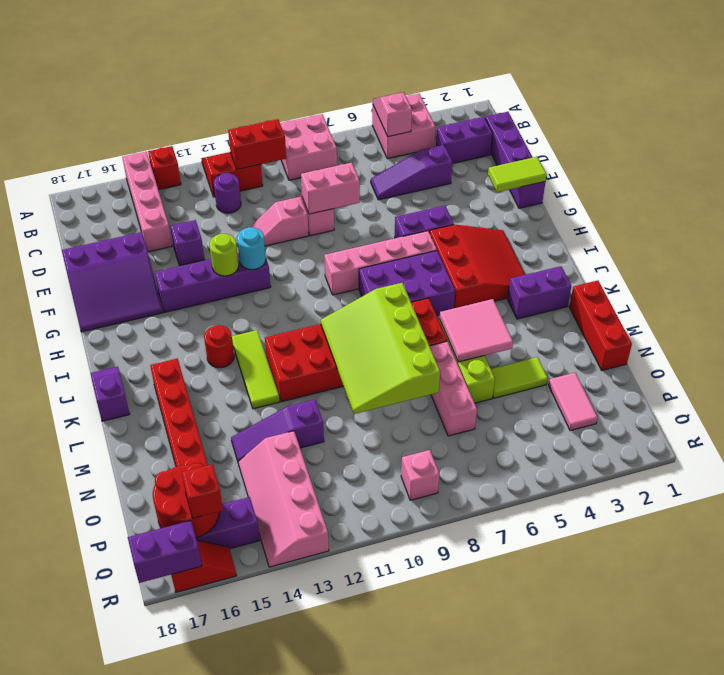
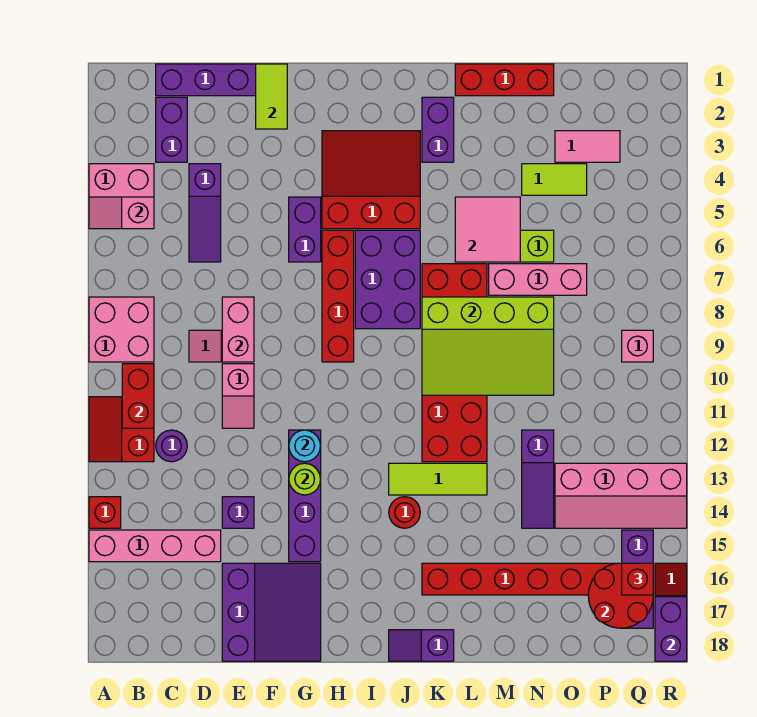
pink 1x4 brick [324,231,437,295] -> red 1x4 brick [322,230,354,362]
lime 1x2 tile [491,357,548,398] -> lime 1x2 tile turned to [522,164,587,195]

